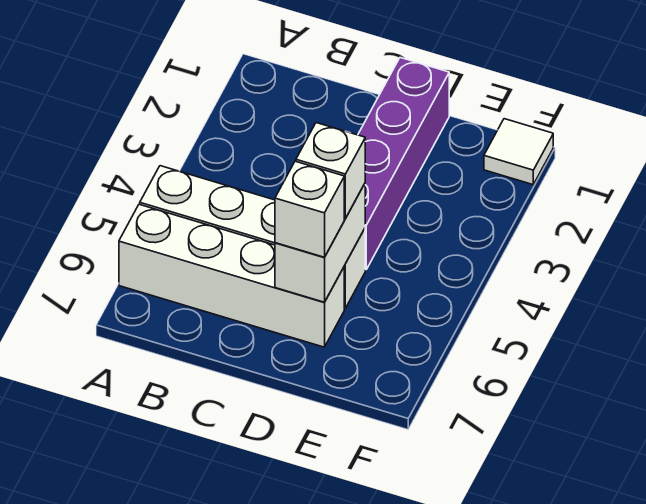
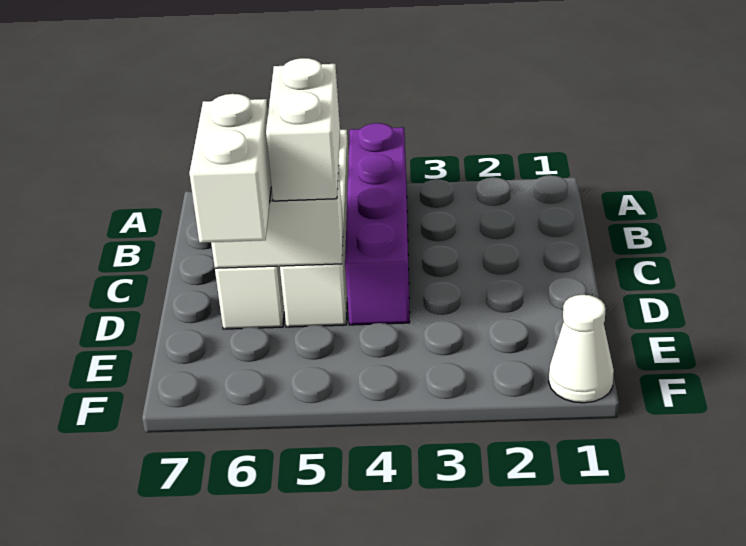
purple 1x4 brick [358,58,449,270] -> purple 1x4 brick turned to [345,123,410,325]
white 1x1 brick [296,123,365,218] -> white 1x2 brick [266,58,340,201]
white 1x1 brick [275,161,344,257] -> white 1x2 brick [189,94,271,243]
white 1x1 tile [484,119,553,185] -> white 1x1 cone [549,295,614,403]

